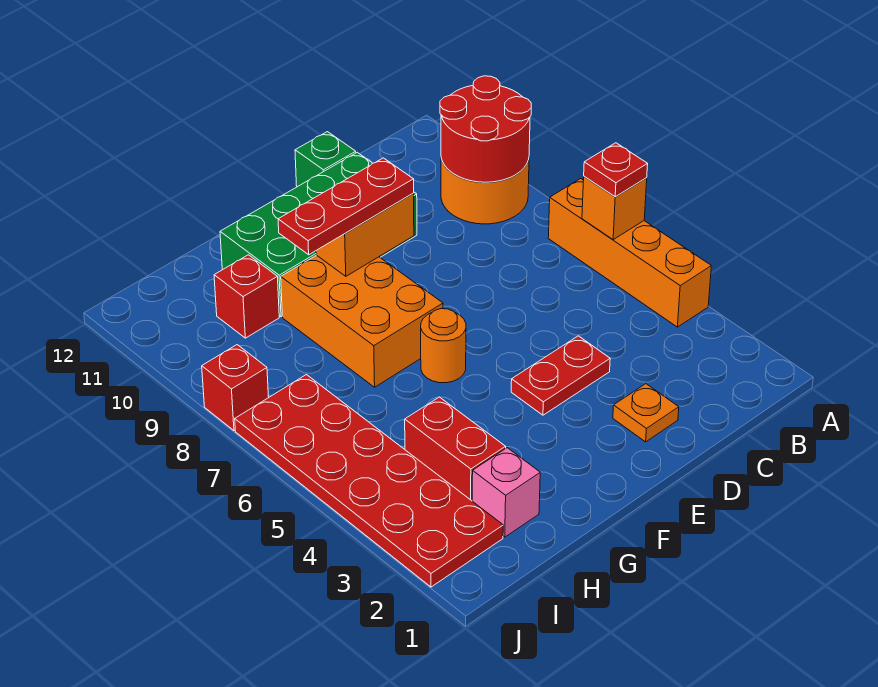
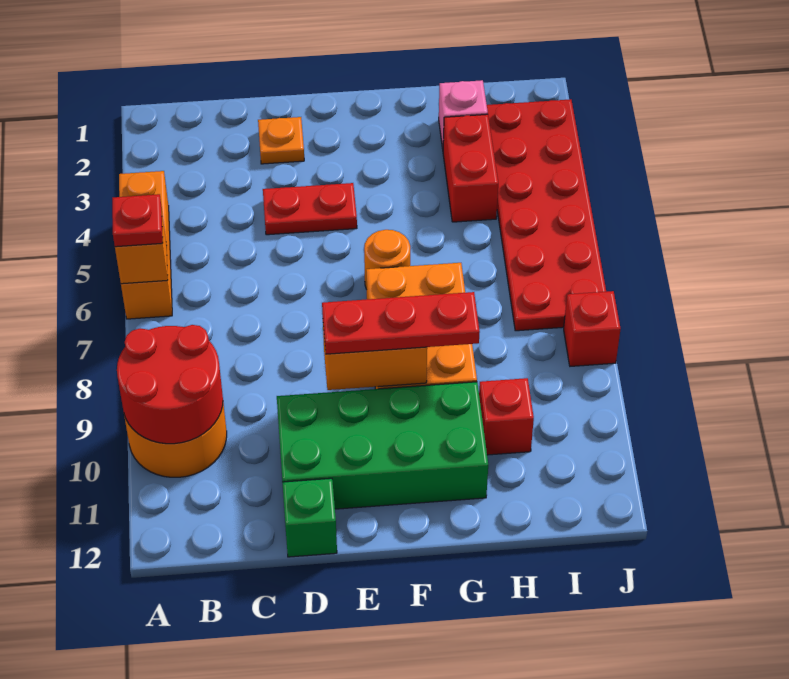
orange 1x4 brick [548,179,711,327] -> orange 1x3 brick [119,171,172,319]

